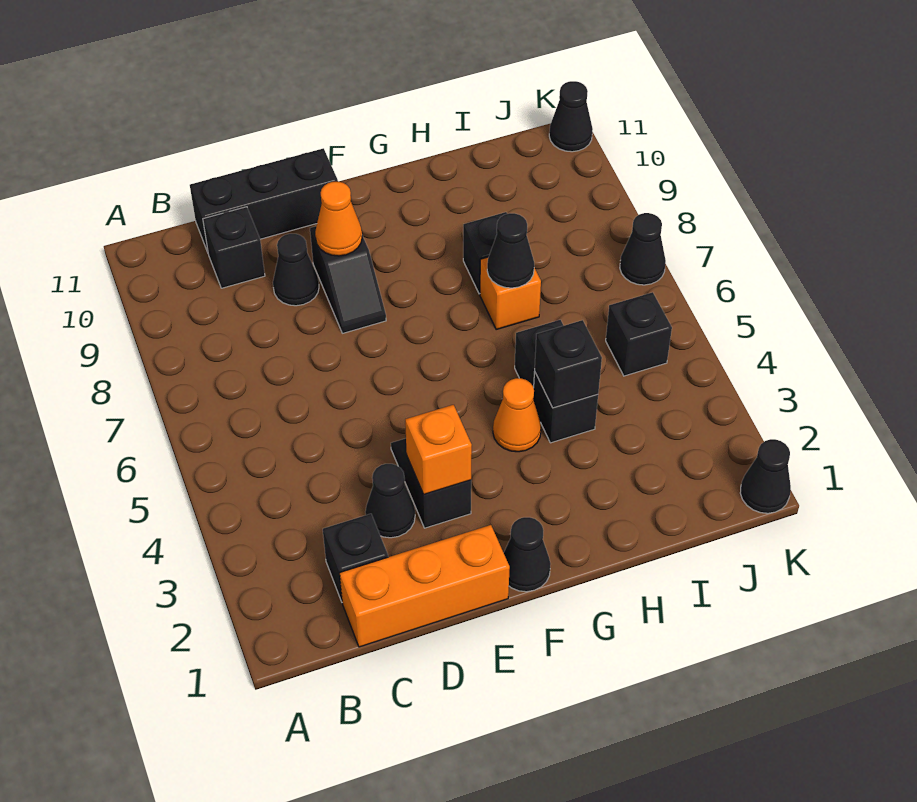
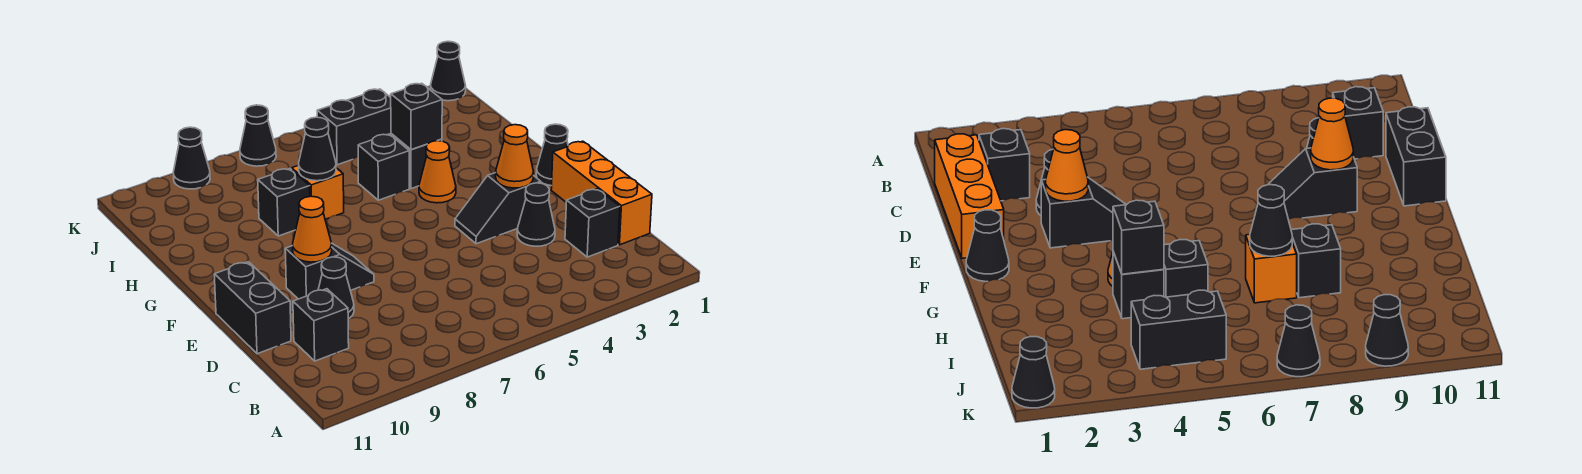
black 1x3 brick [190,148,338,252] -> black 1x2 brick [214,262,291,354]
orange 1x1 brick [405,405,472,494] -> orange 1x1 cone [496,125,534,188]
black 1x1 brick [606,292,672,376] -> black 1x2 brick [317,89,391,165]
black 1x1 cone [549,81,593,152] -> black 1x1 cone moved to [173,127,210,189]

